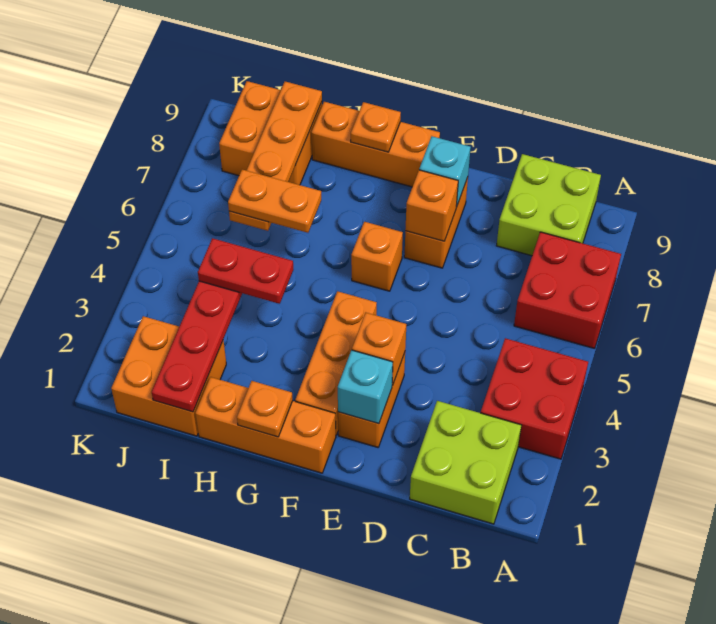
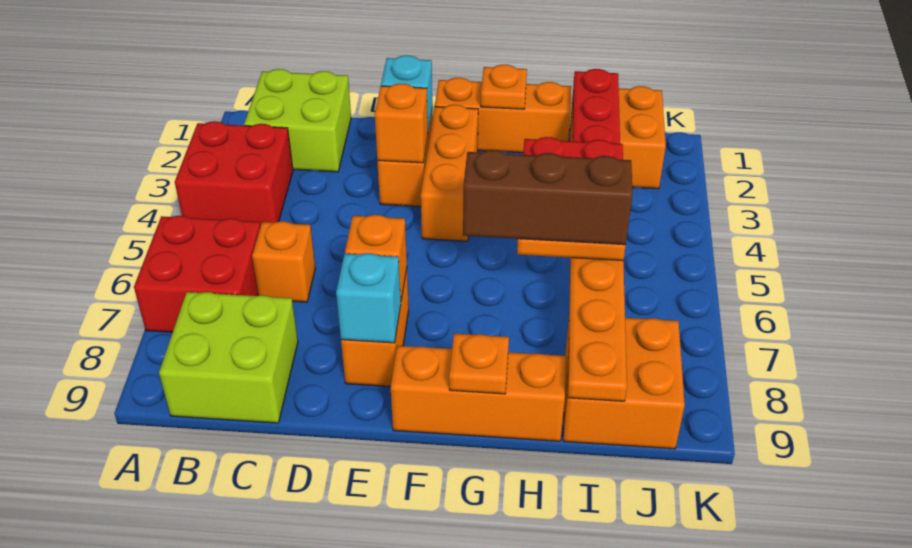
orange 1x1 brick [351,222,403,291] -> orange 1x1 brick moved to [252,221,315,302]
none -> brown 1x3 brick [463,150,633,245]

